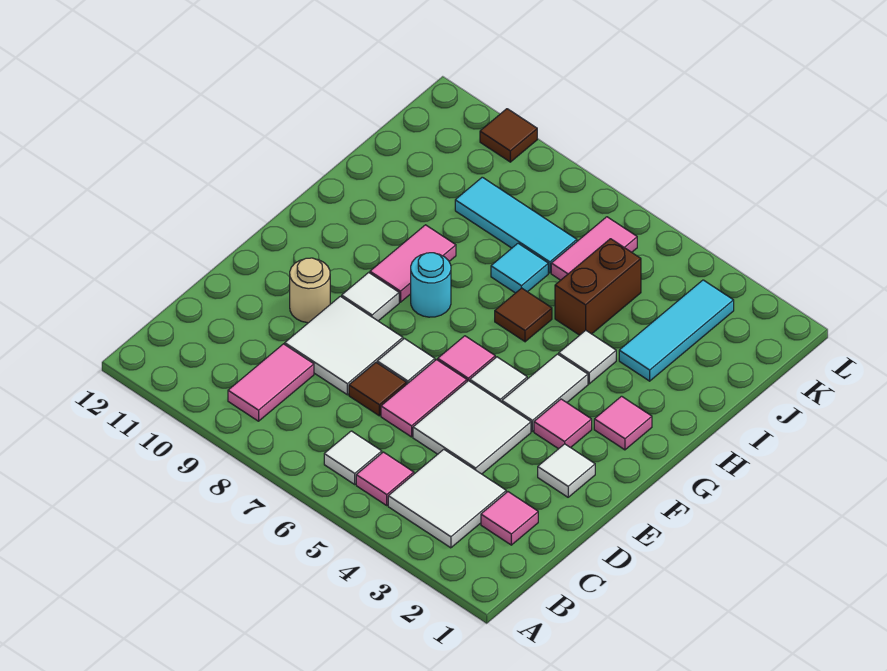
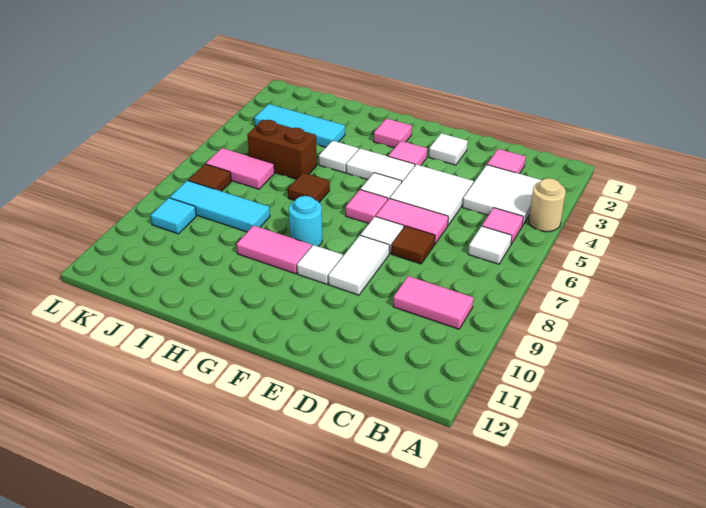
white 2x2 tile [285,296,403,395] -> white 1x2 tile [328,235,389,295]
tan 1x1 round brick [290,258,330,323] -> tan 1x1 round brick moved to [529,178,566,232]
cyan 1x1 tile [491,243,548,293] -> cyan 1x1 tile moved to [151,198,196,234]
cyan 1x3 tile [455,177,577,273] -> cyan 1x3 tile turned to [170,180,270,232]
brown 1x1 tile [480,109,537,162] -> brown 1x1 tile moved to [188,164,231,191]

